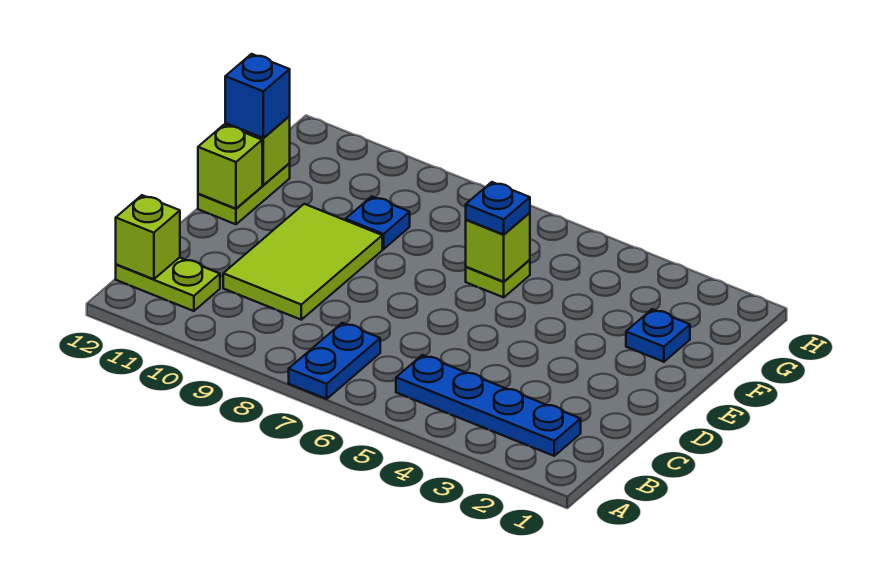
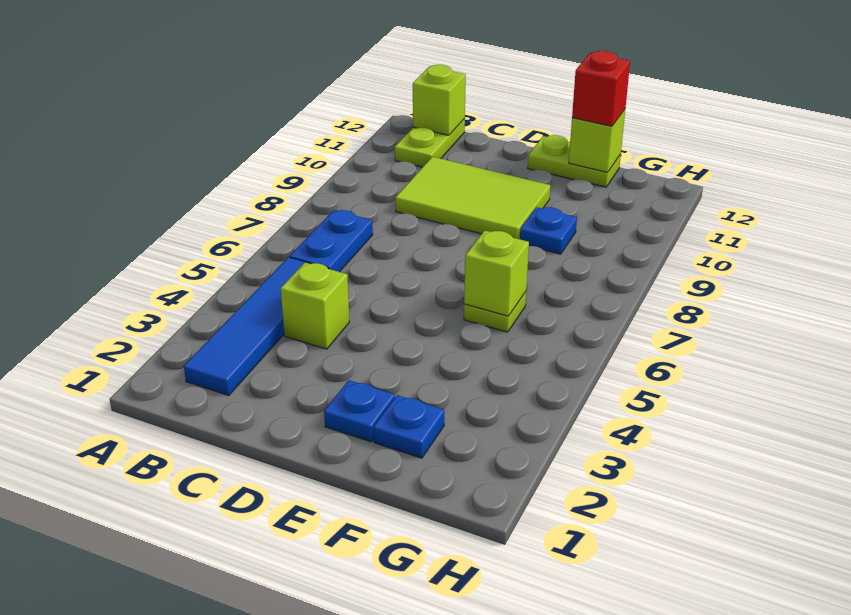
blue 1x2 plate [289,323,380,399] -> blue 1x2 plate turned to [290,210,373,272]
blue 1x4 plate [396,355,581,456] -> blue 1x4 tile [184,257,311,396]
lime 1x1 brick [198,125,262,209] -> lime 1x1 brick moved to [281,262,349,349]
blue 1x1 plate [466,182,530,235] -> blue 1x1 plate moved to [324,380,395,442]
blue 1x1 brick [225,54,290,138] -> red 1x1 brick [572,51,630,126]

